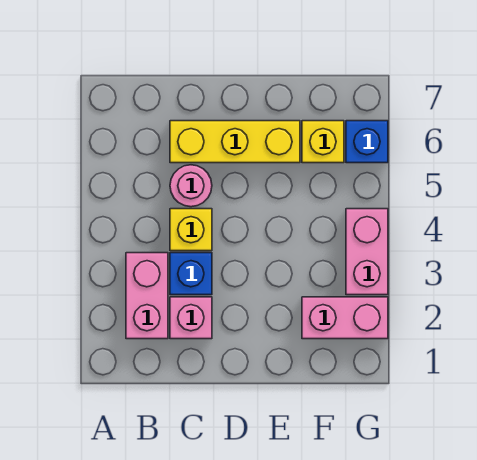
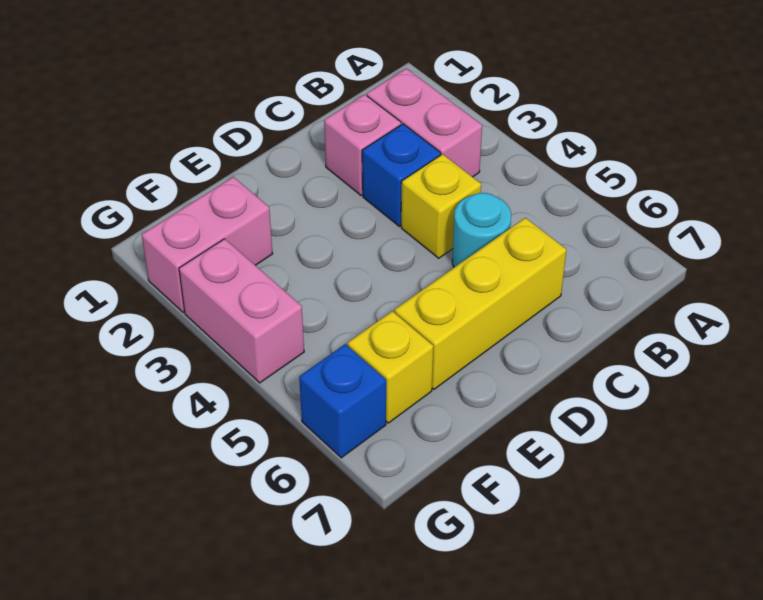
pink 1x1 round brick [170,165,212,207] -> cyan 1x1 round brick [452,193,511,267]

